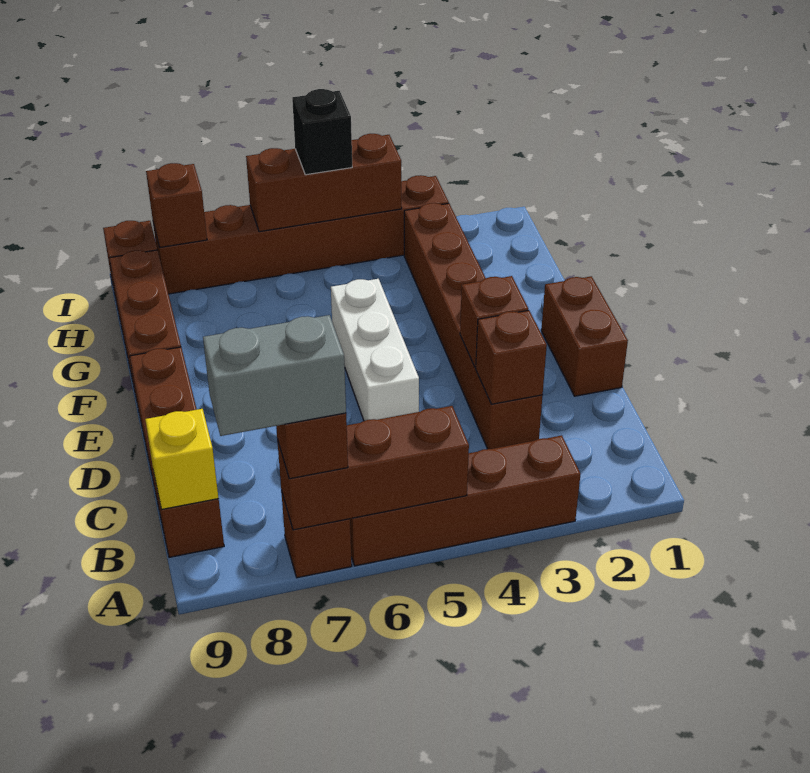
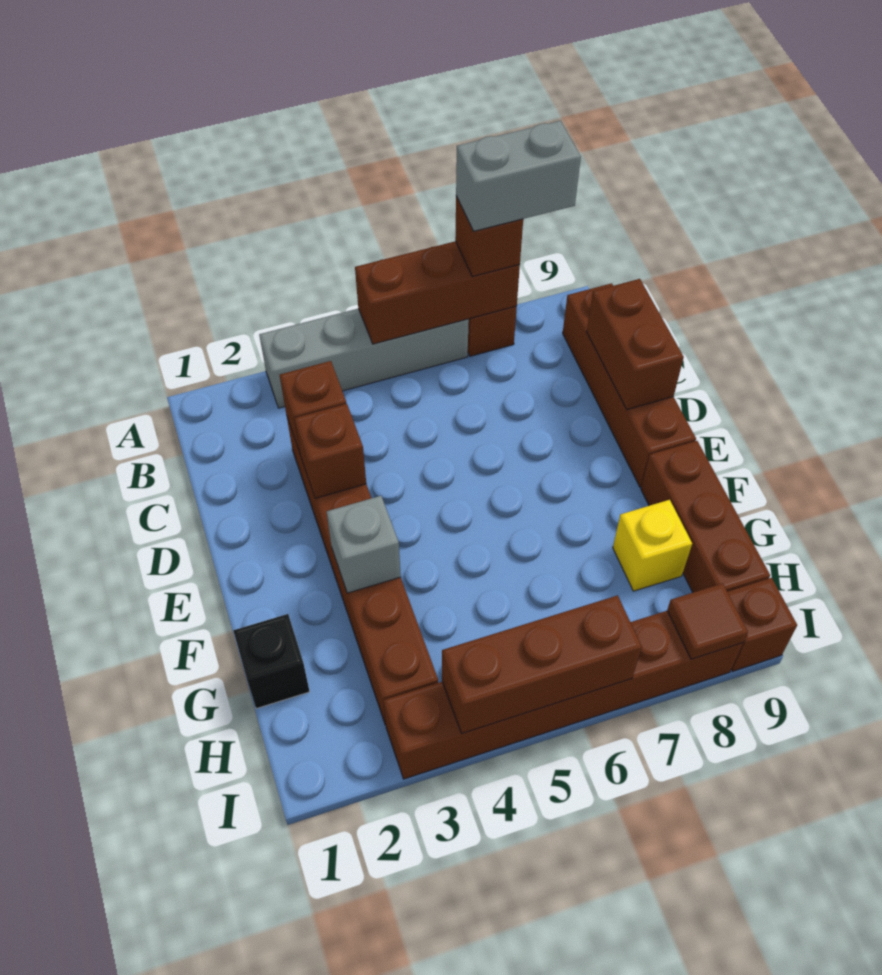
brown 1x4 brick [350,435,580,566] -> grey 1x4 brick [259,309,469,408]
yellow 1x1 brick [145,409,219,510] -> yellow 1x1 brick moved to [613,500,692,591]
brown 1x2 brick [541,276,628,396] -> brown 1x2 brick moved to [587,279,684,410]
white 1x3 brick [331,279,419,421] -> none
none -> grey 1x1 brick [327,496,401,593]
black 1x1 brick [292,89,352,175] -> black 1x1 brick moved to [233,614,310,709]
brown 1x1 brick [146,163,207,247] -> brown 1x1 tile [667,583,748,659]

